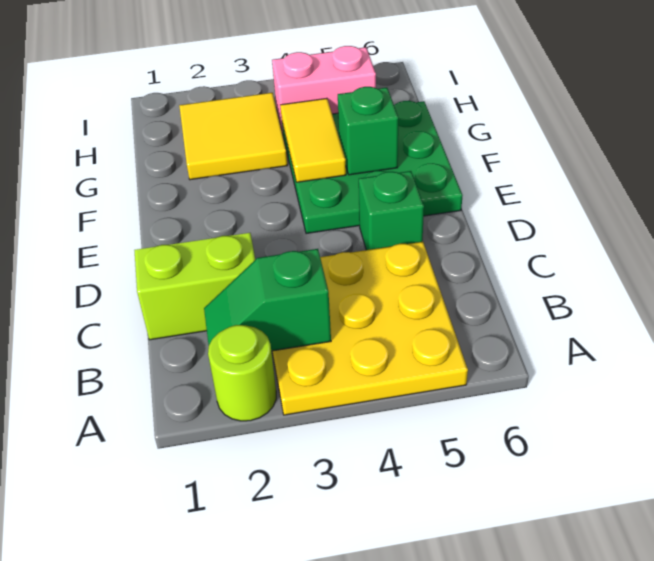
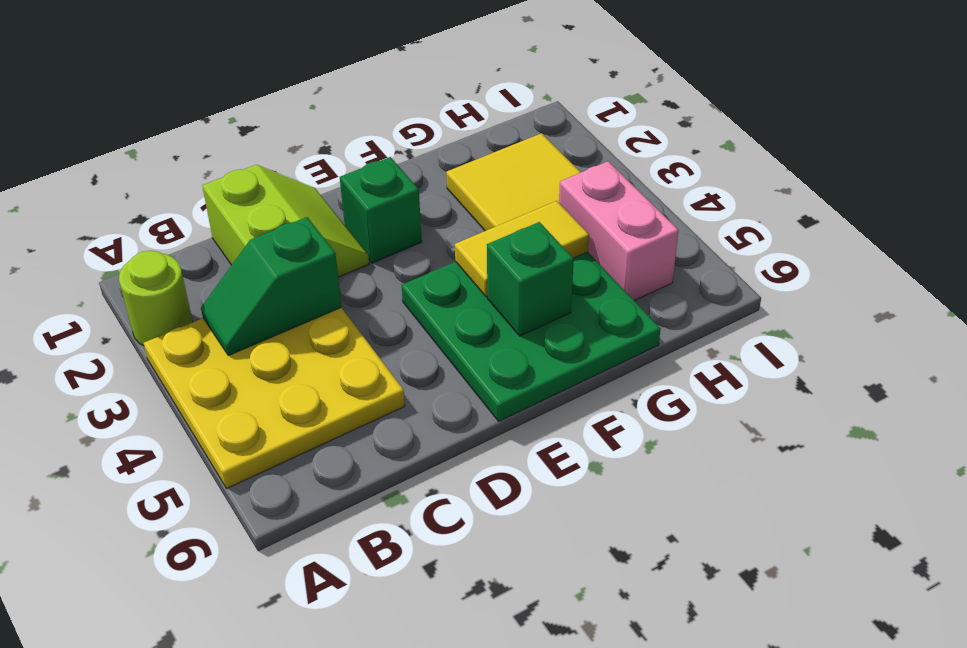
green 1x2 slope [204,249,331,351] -> green 1x2 slope turned to [201,217,342,356]
green 1x1 brick [359,171,424,250] -> green 1x1 brick moved to [340,157,422,263]

